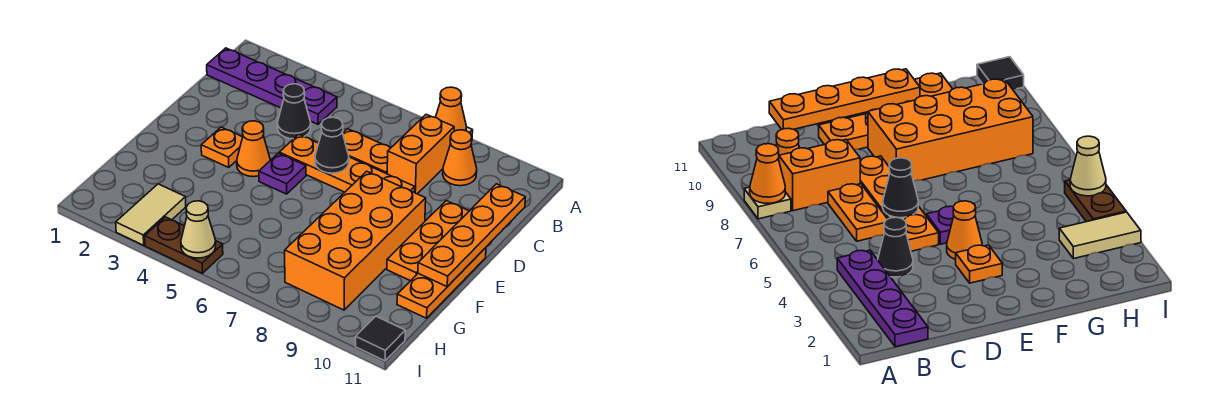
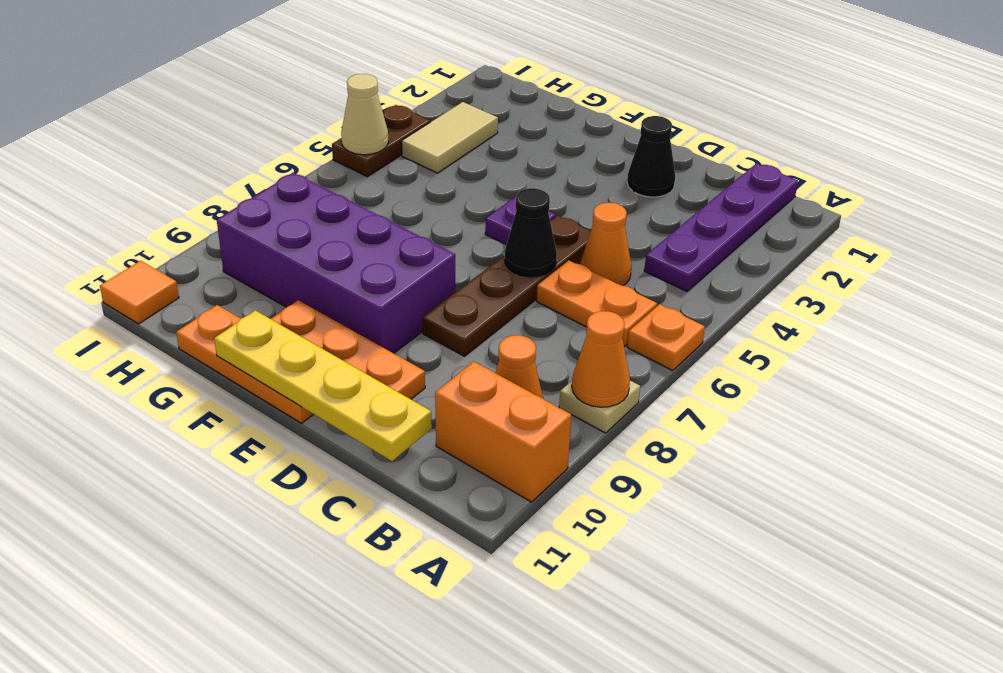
orange 1x2 brick [387,114,454,194] -> orange 1x2 brick moved to [435,361,571,502]
black 1x1 cone [277,84,311,139] -> black 1x1 cone moved to [627,116,675,197]
orange 1x2 plate [343,129,390,174] -> orange 1x2 plate turned to [537,261,657,346]
orange 1x4 plate [418,184,525,287] -> yellow 1x4 plate [214,310,432,461]
orange 1x4 plate [279,134,415,192] -> brown 1x4 plate [423,216,591,356]
orange 1x1 plate [201,127,243,167] -> orange 1x1 plate moved to [627,304,705,371]
orange 1x1 cone [237,121,270,177] -> orange 1x1 cone moved to [580,203,631,286]
orange 2x4 brick [285,171,426,310] -> purple 2x4 brick [217,173,455,353]
tan 1x2 tile [116,184,186,245] -> tan 1x2 tile turned to [402,102,498,173]
black 1x1 tile [356,316,405,361] -> orange 1x1 tile [100,261,179,324]

